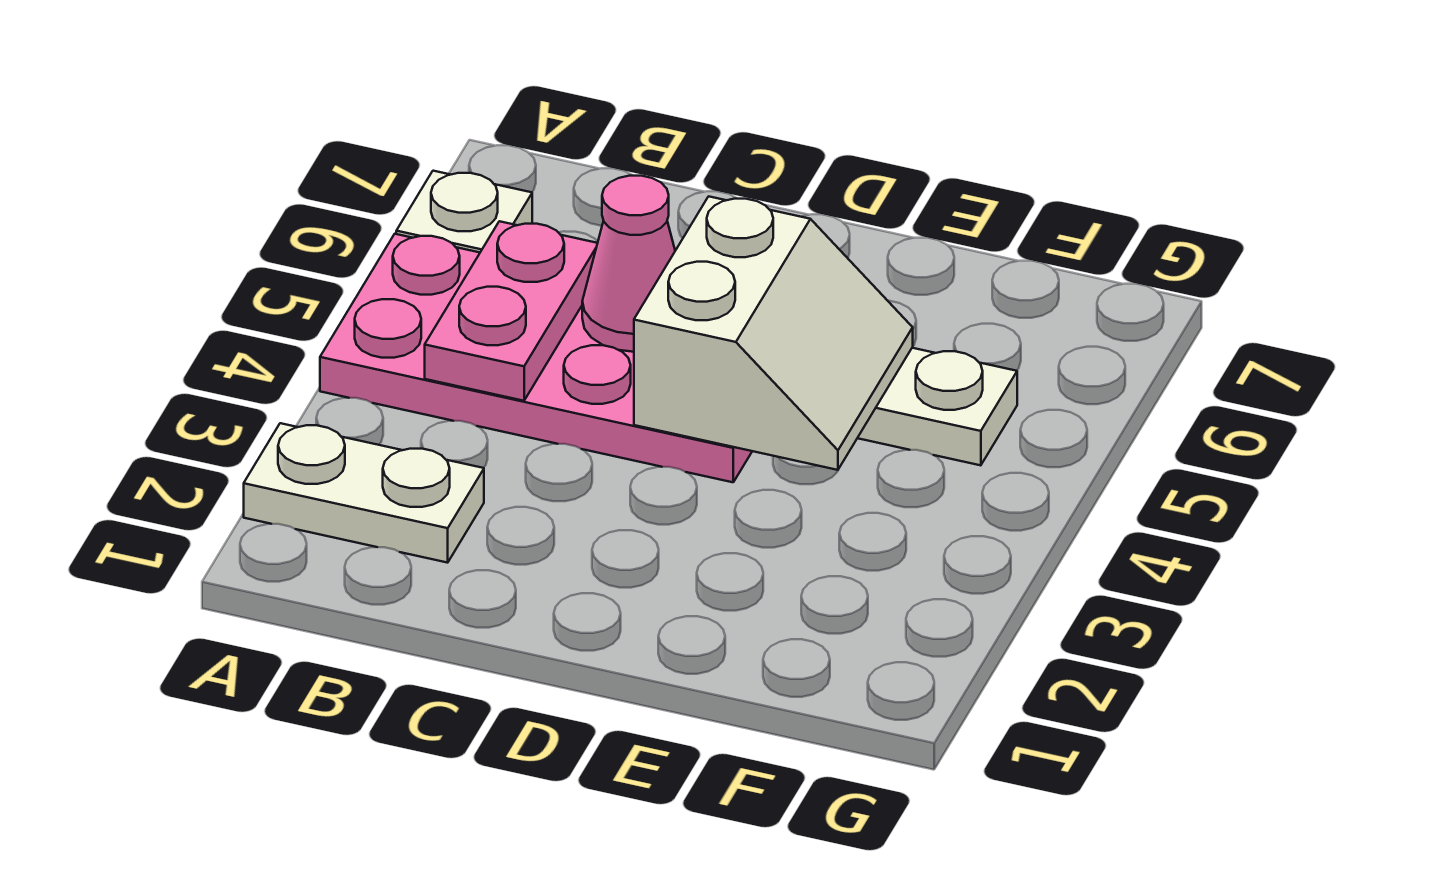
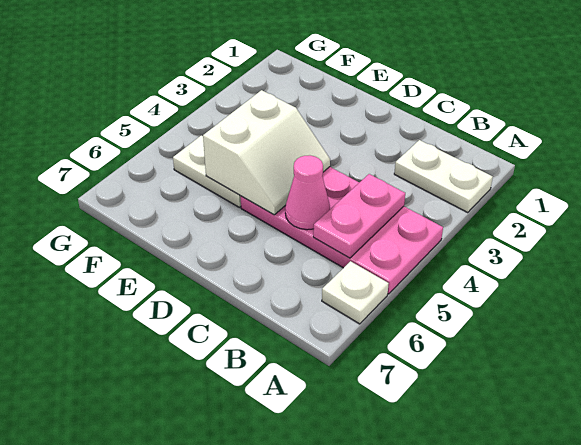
white 2x2 slope [634,196,913,470] -> white 2x2 slope turned to [203,90,330,215]

